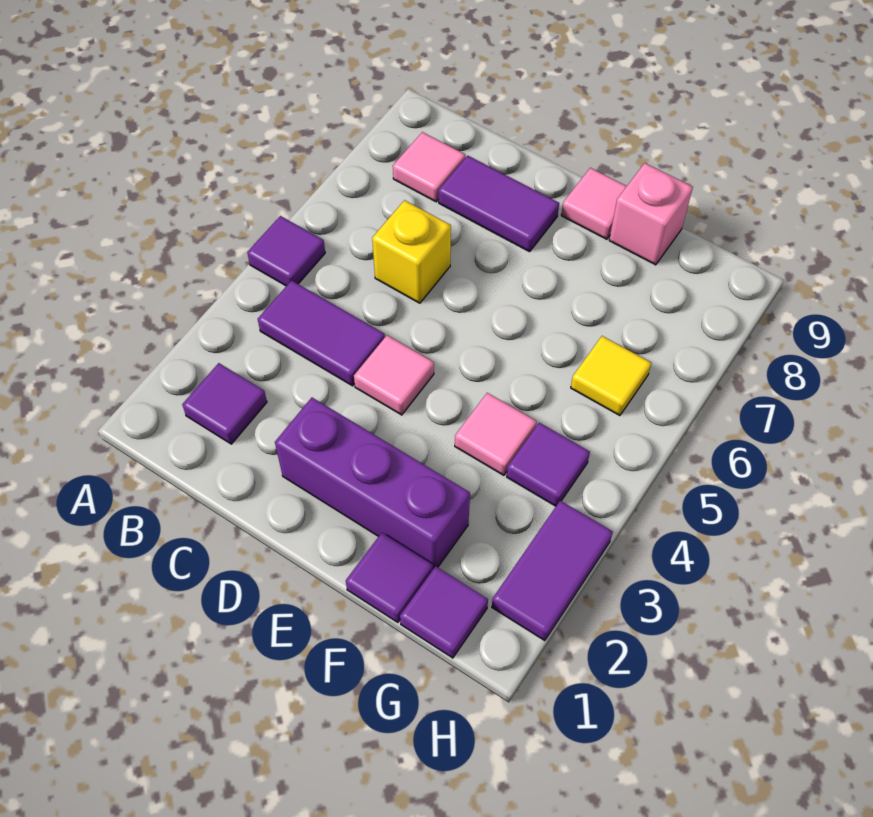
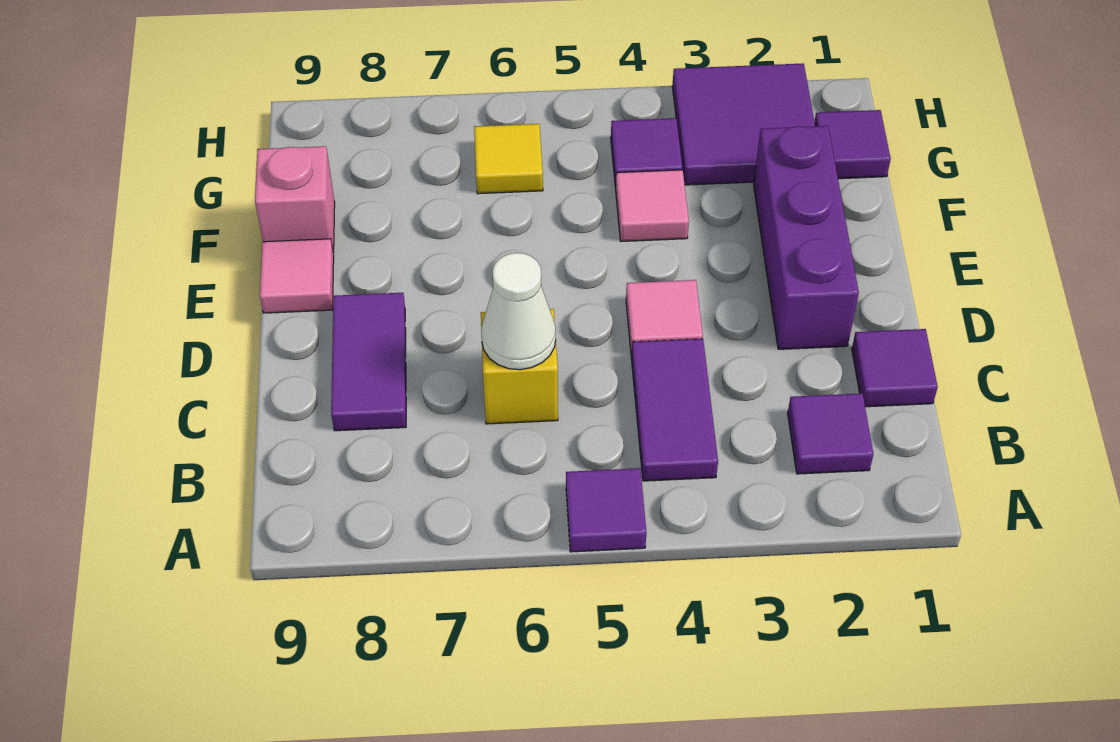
pink 1x1 tile [393,132,465,202] -> none
none -> white 1x1 cone [481,253,556,370]
purple 1x1 tile [346,533,433,622] -> purple 1x1 tile moved to [852,329,938,407]
purple 1x2 tile [492,501,613,641] -> purple 2x2 tile [672,63,815,185]

